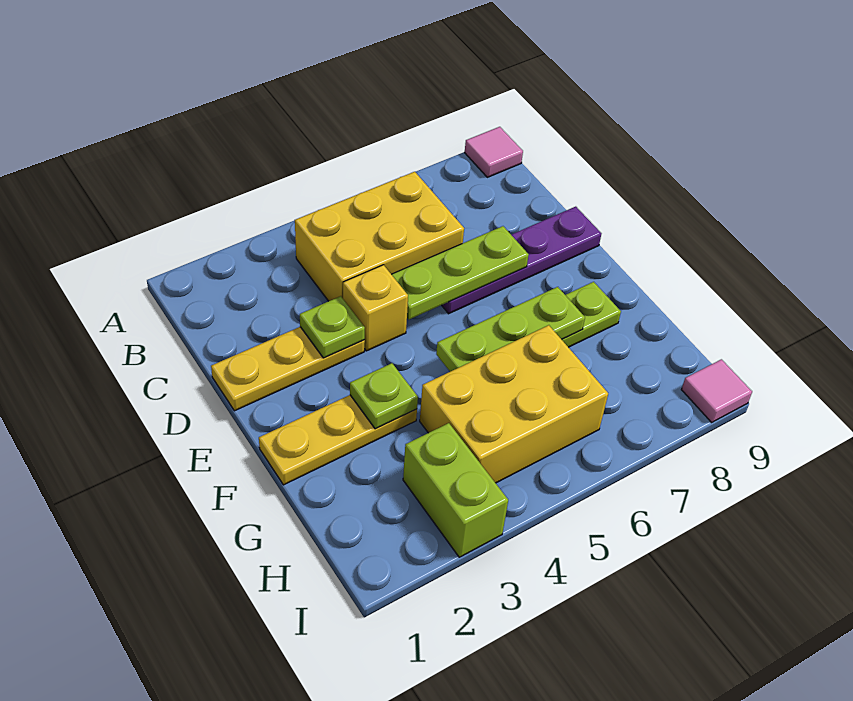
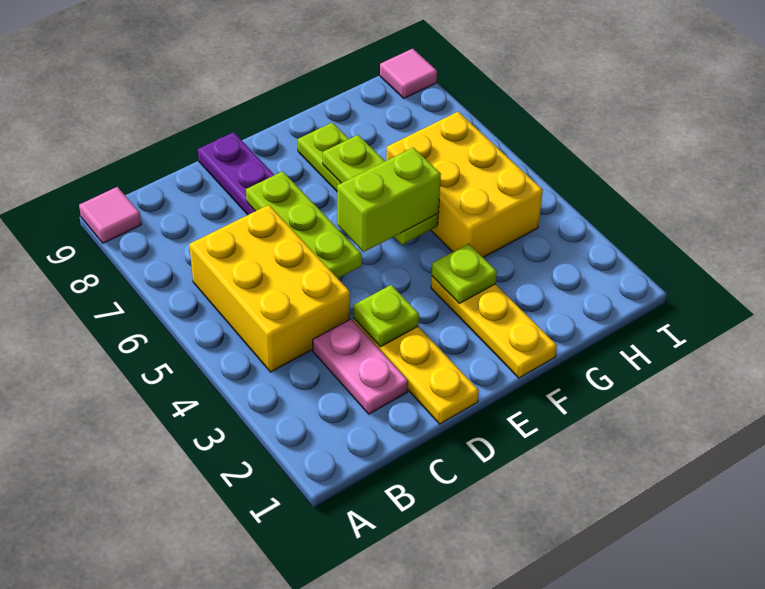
none -> pink 1x2 plate [313,319,408,414]
yellow 1x1 brick [343,265,408,351] -> none
lime 1x2 brick [403,423,508,557] -> lime 1x2 brick moved to [337,148,441,252]

